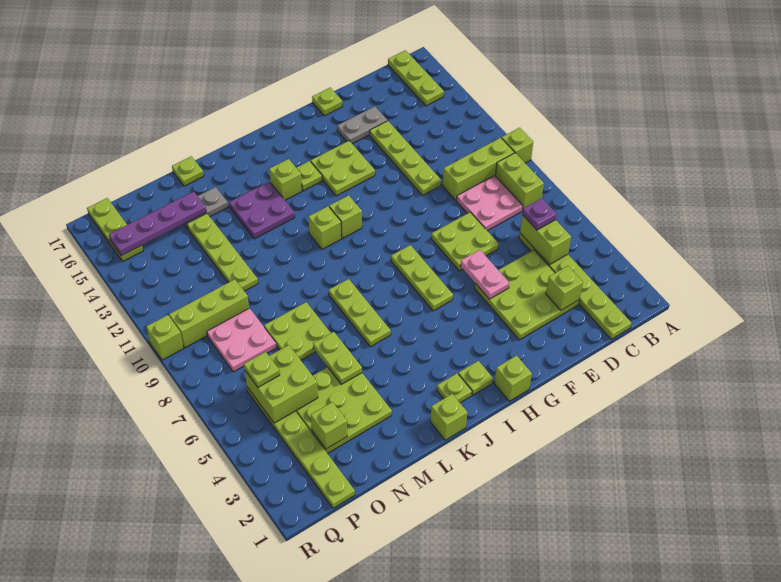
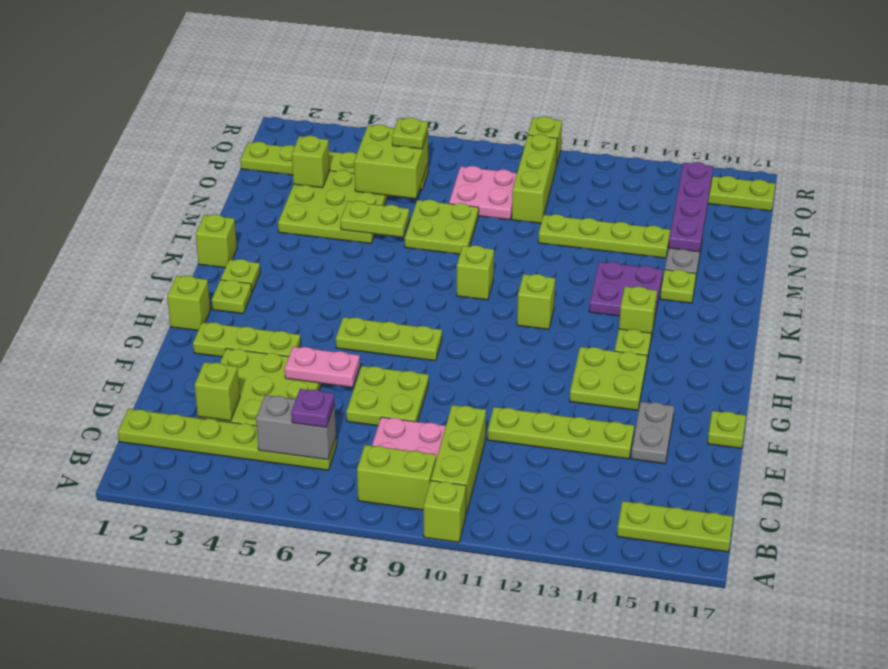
lime 1x2 brick [520,215,571,265] -> grey 1x2 brick [256,395,336,460]
lime 1x1 brick [329,195,362,238] -> lime 1x1 brick moved to [457,245,494,300]
lime 1x3 plate [329,279,391,347] -> lime 1x3 plate moved to [193,322,301,357]
lime 1x1 plate [172,156,204,186] -> lime 1x1 plate moved to [660,270,696,303]

